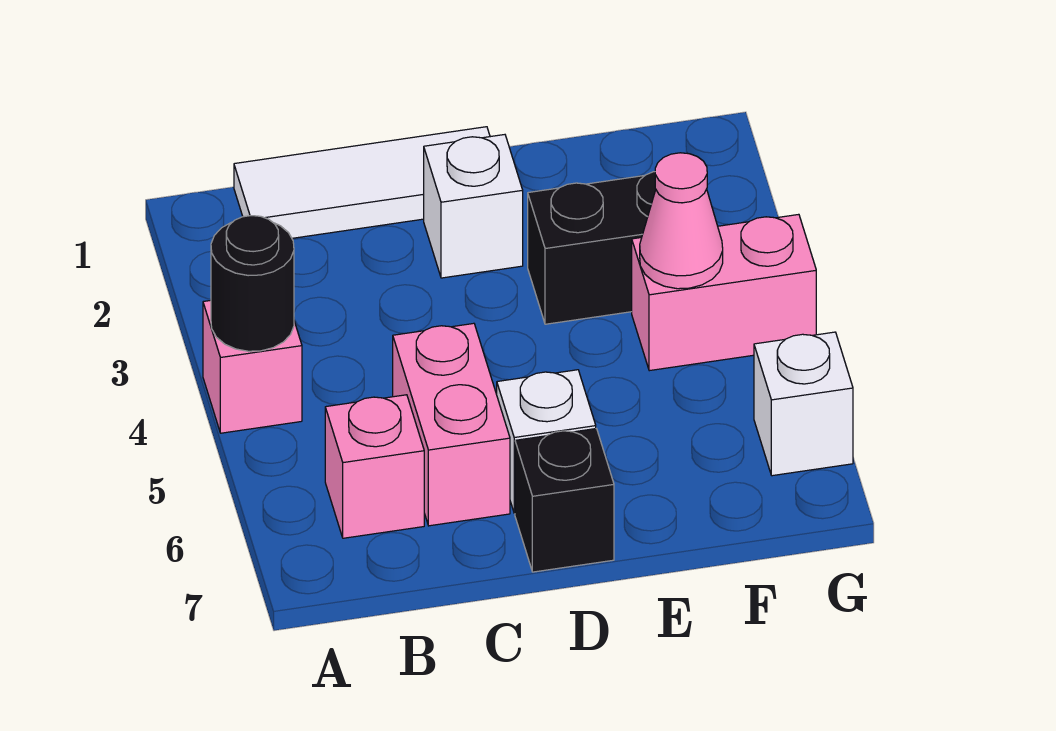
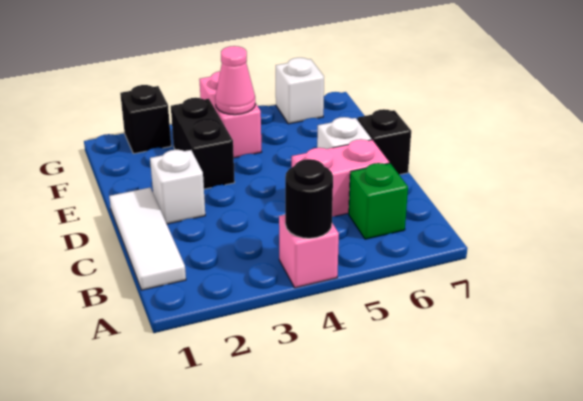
pink 1x1 brick [325,395,424,538] -> green 1x1 brick [349,163,408,239]
none -> black 1x1 brick [120,85,171,154]

